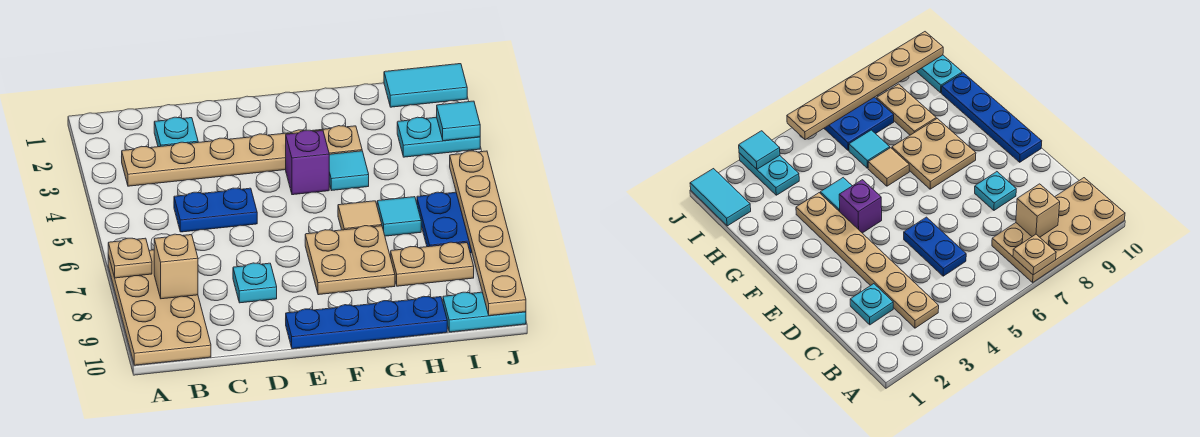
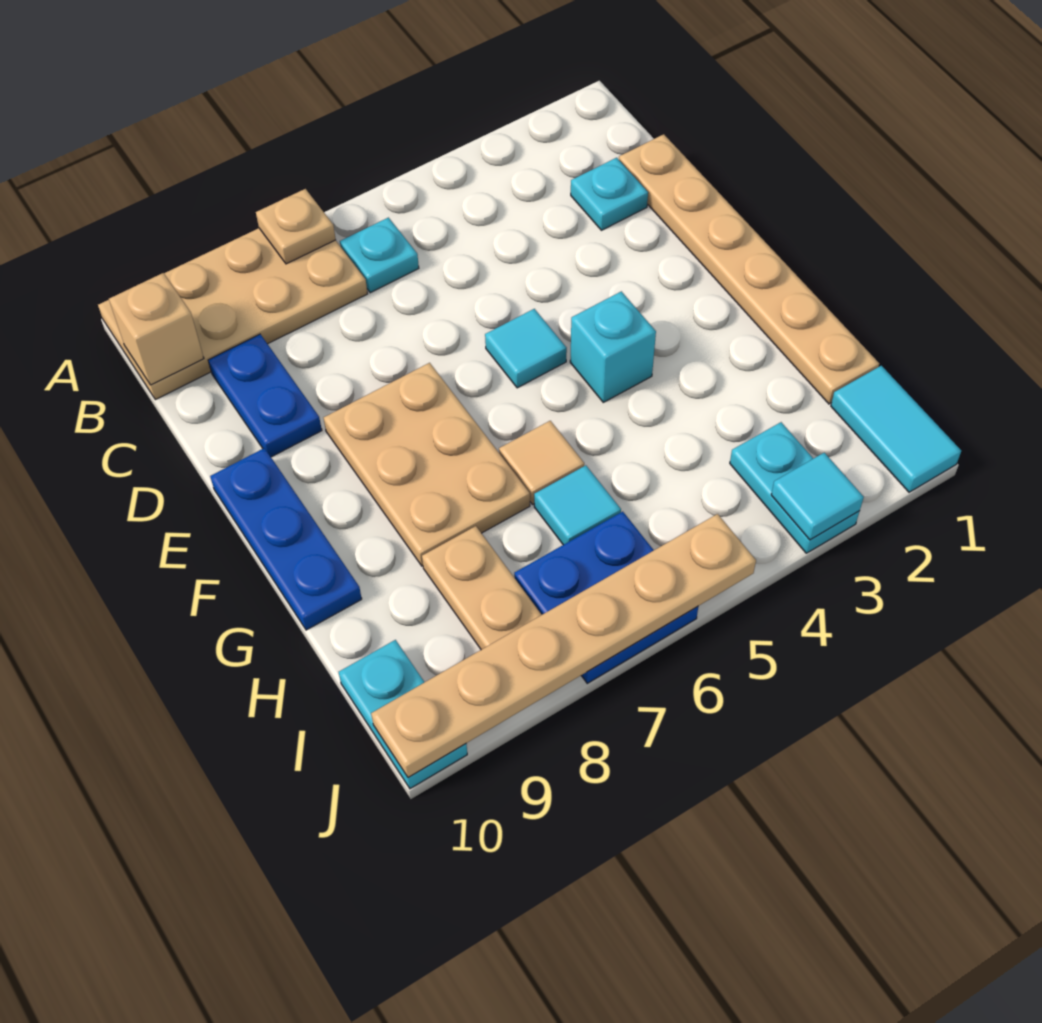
tan 1x6 plate [122,126,362,186] -> tan 1x6 plate moved to [619,134,879,404]
tan 1x1 brick [154,234,198,299] -> tan 1x1 brick moved to [109,273,204,385]
blue 1x2 plate [174,188,257,232] -> blue 1x2 plate moved to [208,334,322,457]
cyan 1x1 plate [233,263,277,303] -> cyan 1x1 plate moved to [340,218,419,293]
blue 1x4 plate [286,296,447,349] -> blue 1x3 plate [210,448,362,630]
purple 1x1 brick [286,130,329,195] -> cyan 1x1 brick [570,291,656,402]
tan 2x2 plate [305,226,395,295] -> tan 2x3 plate [324,363,530,566]
cyan 1x1 tile [329,151,369,191] -> cyan 1x1 tile moved to [485,309,567,388]

